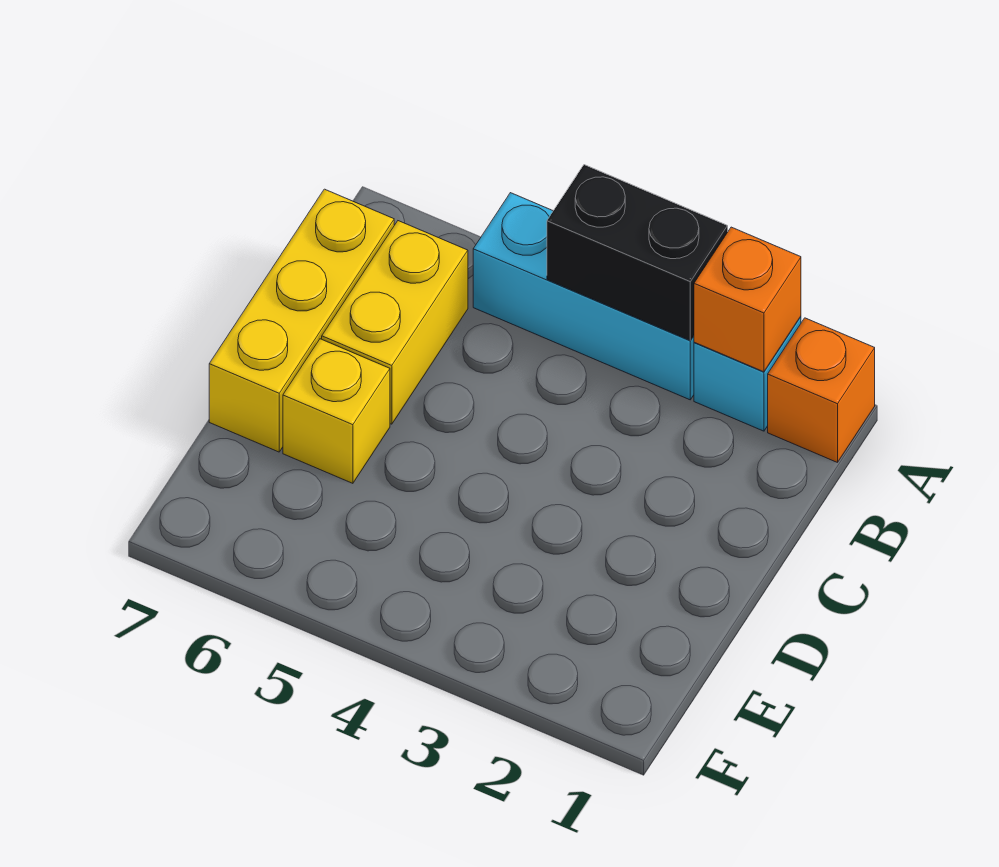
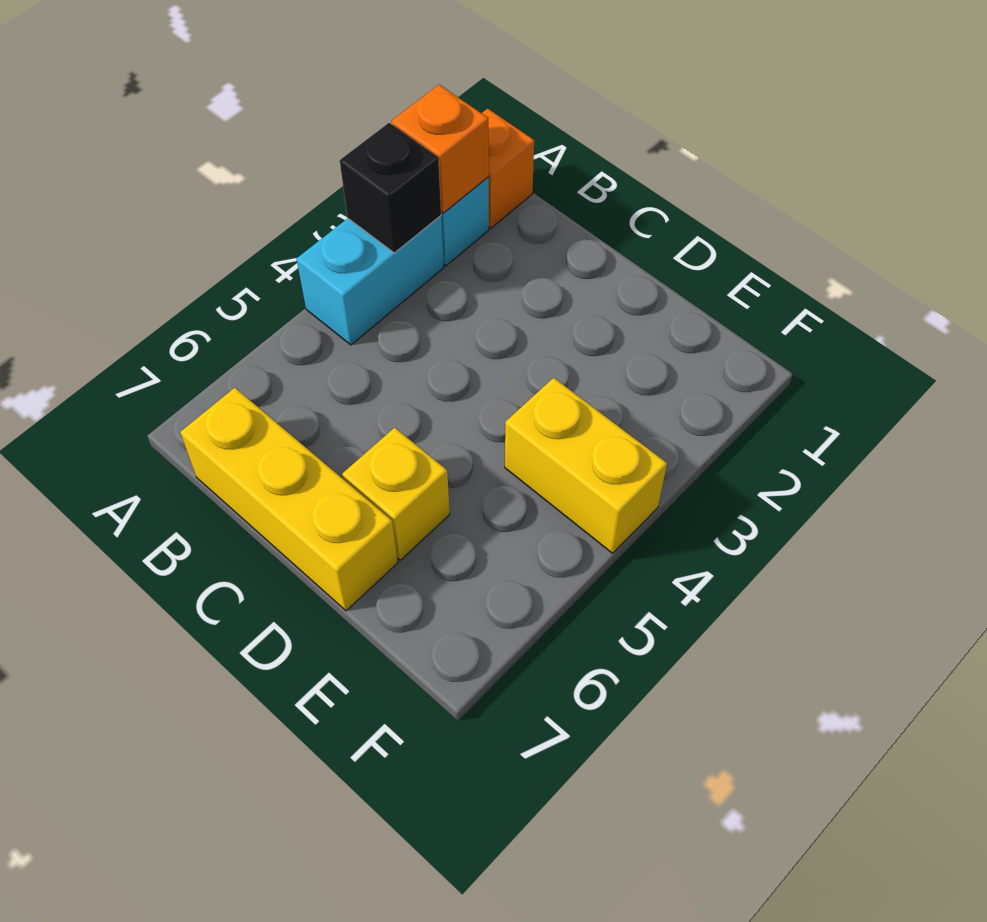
cyan 1x3 brick [473,193,694,400] -> cyan 1x2 brick [296,216,444,345]
black 1x2 brick [547,165,728,340] -> black 1x1 brick [340,123,441,253]
yellow 1x2 brick [322,221,468,424] -> yellow 1x2 brick moved to [505,378,667,553]

